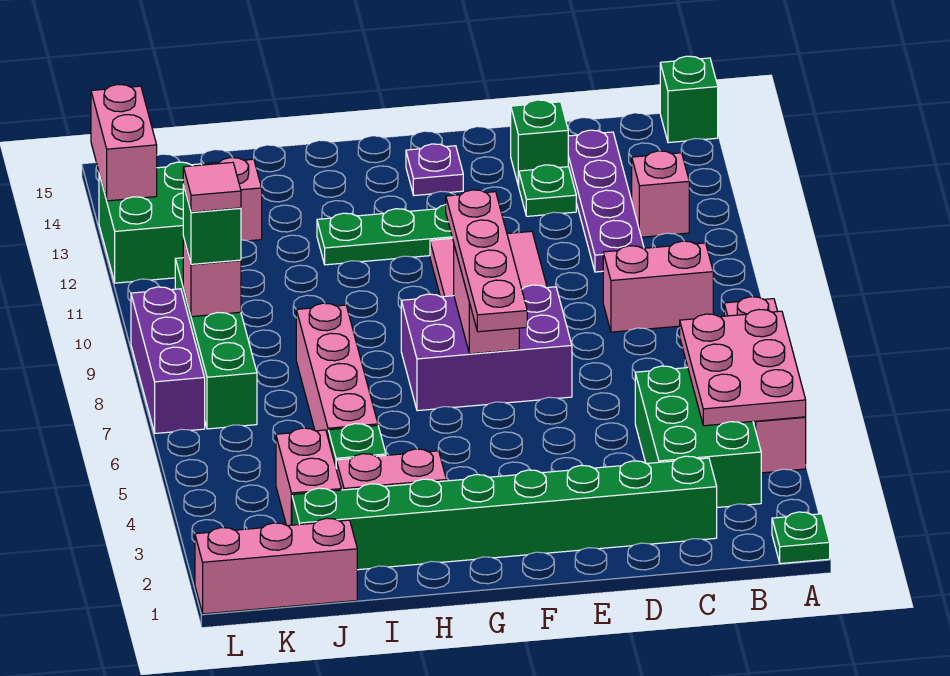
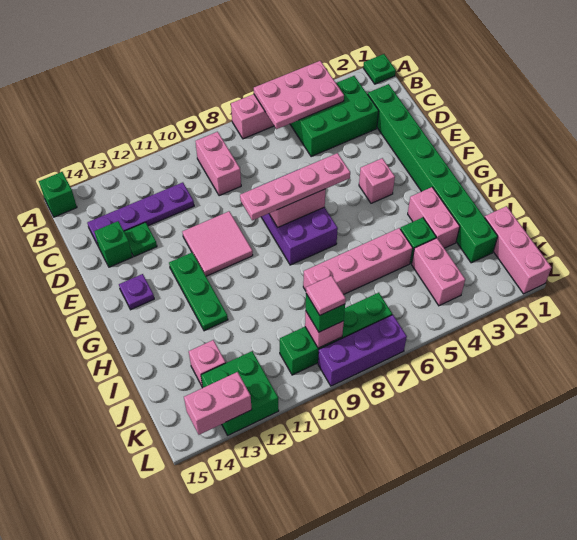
pink 1x1 brick [632,151,689,237] -> pink 1x1 brick moved to [359,158,395,203]
pink 1x2 brick [276,428,341,526] -> pink 1x2 brick turned to [412,238,465,306]

